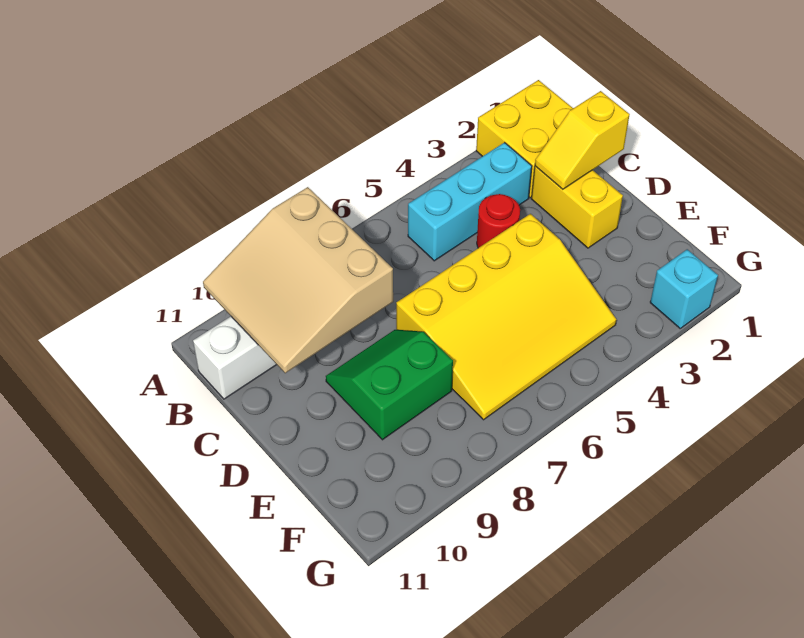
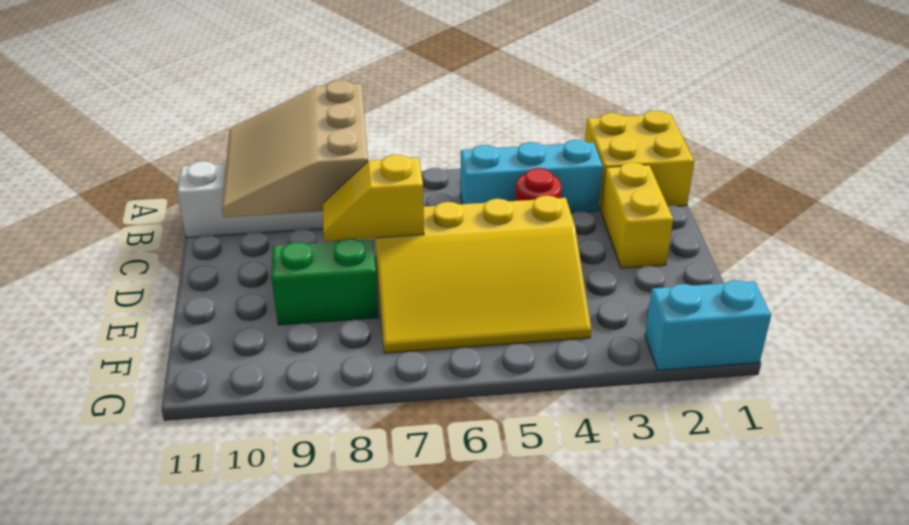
yellow 1x2 slope [535,91,630,189] -> yellow 1x2 slope moved to [323,155,424,241]
cyan 1x1 brick [650,249,718,328] -> cyan 1x2 brick [645,280,771,370]

